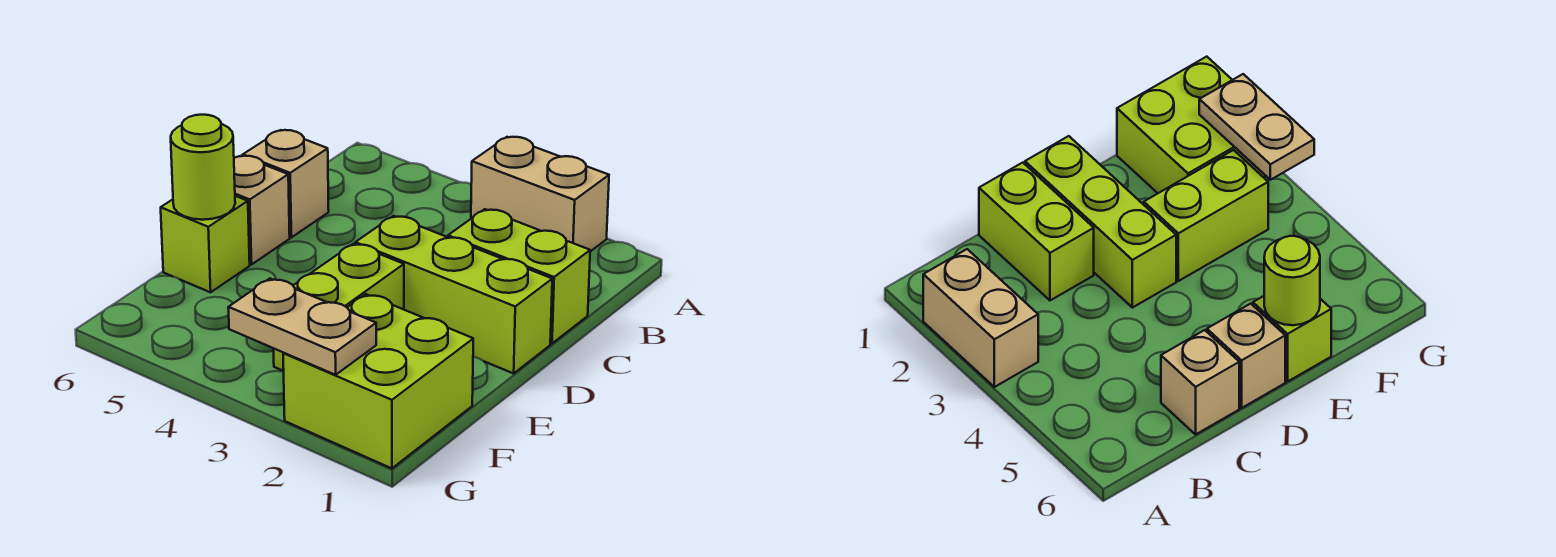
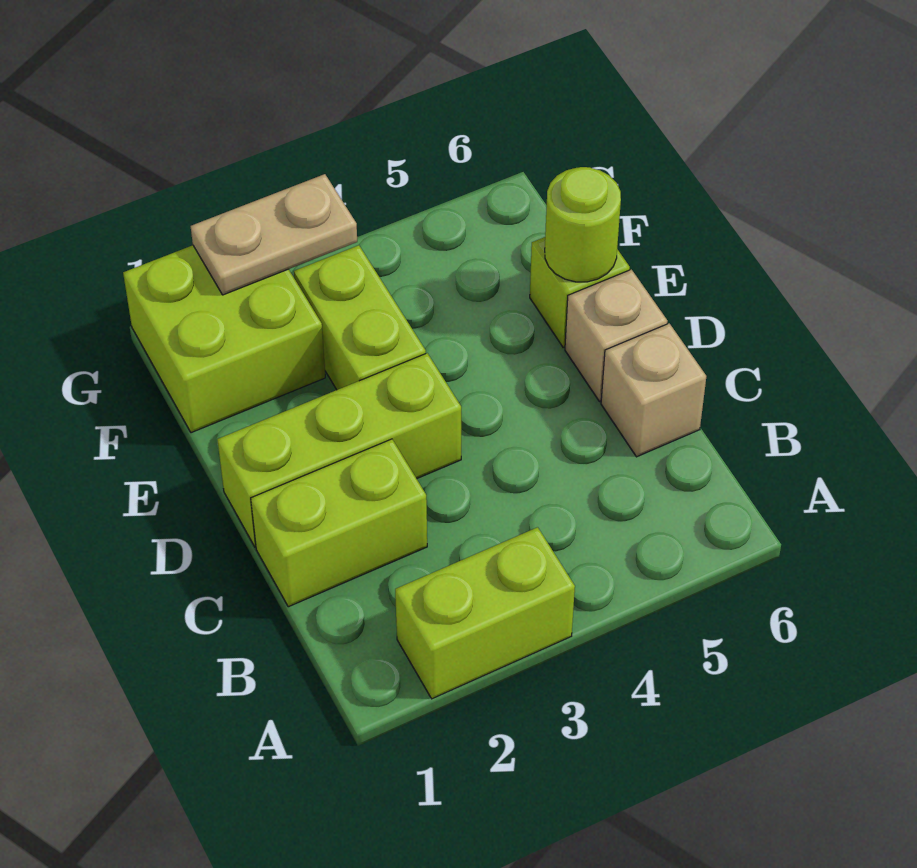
tan 1x2 brick [471,137,609,251] -> lime 1x2 brick [395,527,575,699]

